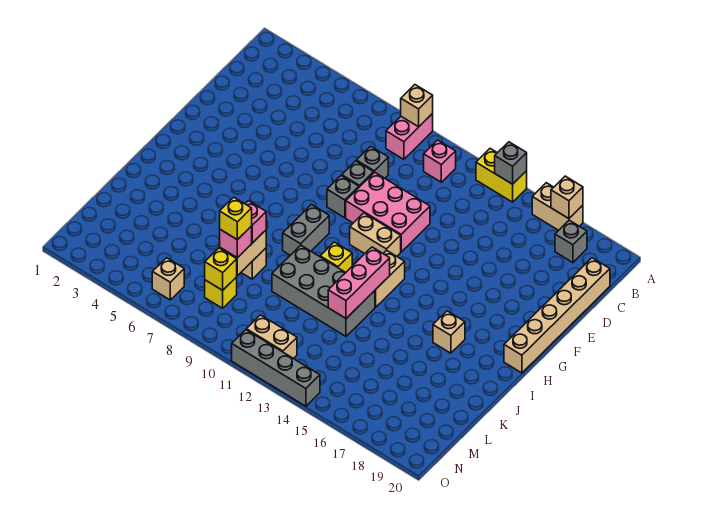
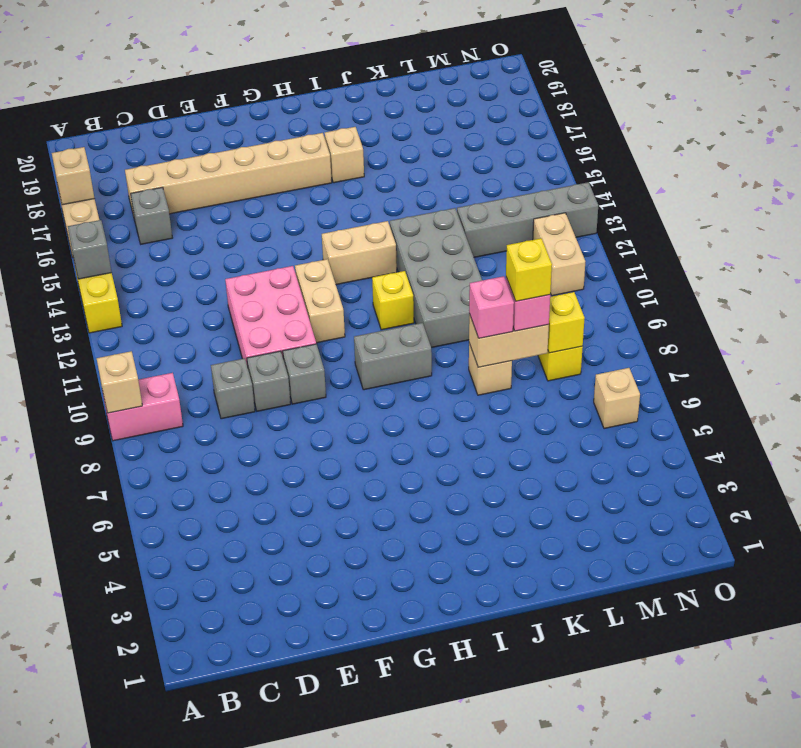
pink 1x1 brick [424,140,456,182] -> none
grey 1x1 brick [555,220,587,263] -> grey 1x1 brick moved to [131,187,172,244]
tan 1x6 brick [504,258,610,373] -> tan 1x6 brick moved to [125,133,332,216]
pink 1x3 brick [328,247,390,318] -> none
grey 1x4 brick [232,330,320,406] -> grey 1x4 brick turned to [457,182,598,257]

